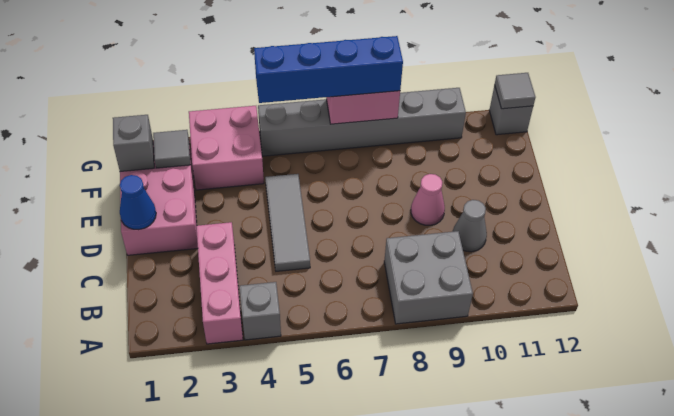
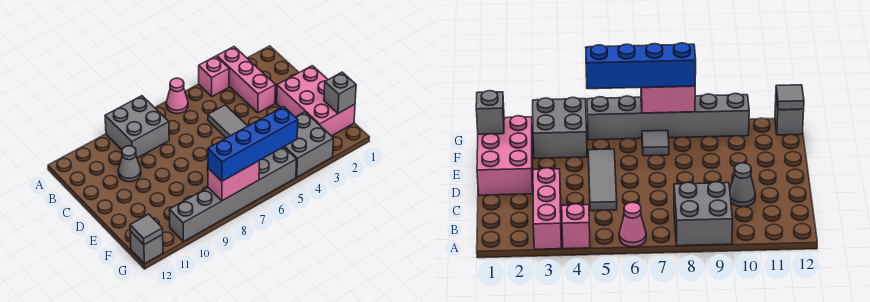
grey 1x1 brick [240,282,281,340] -> pink 1x1 brick [199,56,229,96]
blue 1x1 cone [120,175,156,230] -> none
pink 1x1 cone [411,174,445,225] -> pink 1x1 cone moved to [166,78,188,114]
grey 1x1 tile [153,130,191,168] -> grey 1x1 tile moved to [642,131,669,156]
pink 2x2 brick [189,106,264,190] -> grey 2x2 brick [284,112,334,177]

